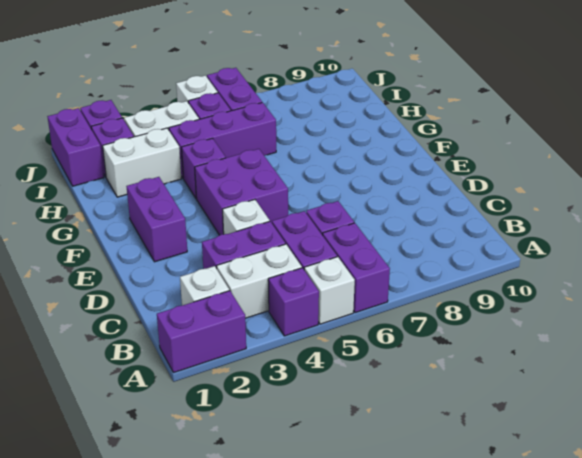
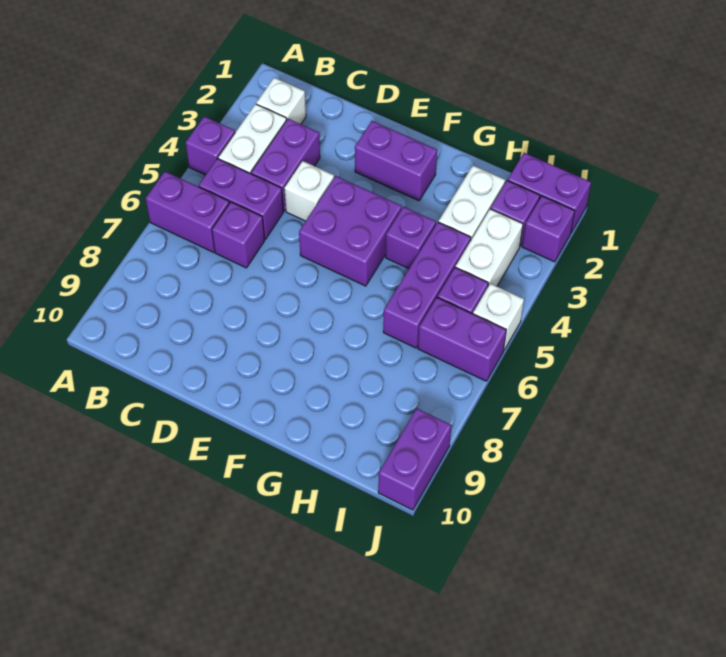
purple 1x2 brick [157,291,246,373] -> purple 1x2 brick moved to [378,409,452,510]
white 1x1 brick [304,257,355,324] -> none

